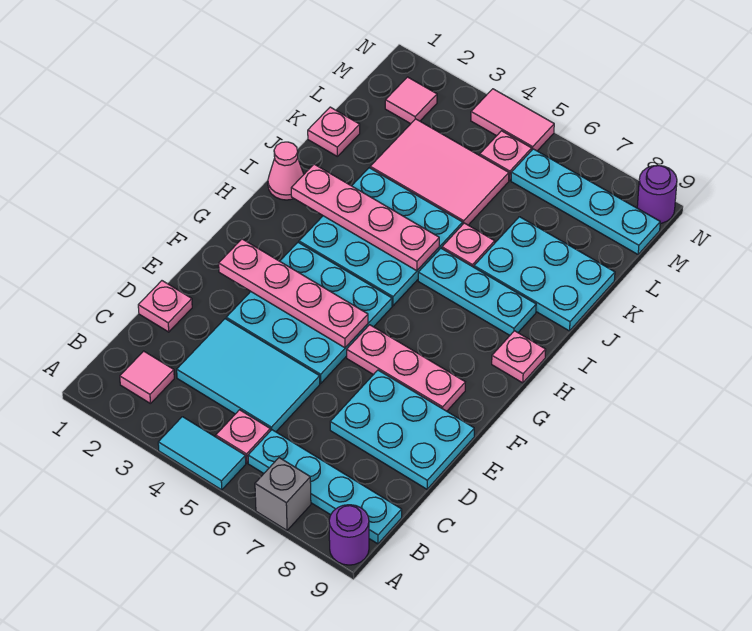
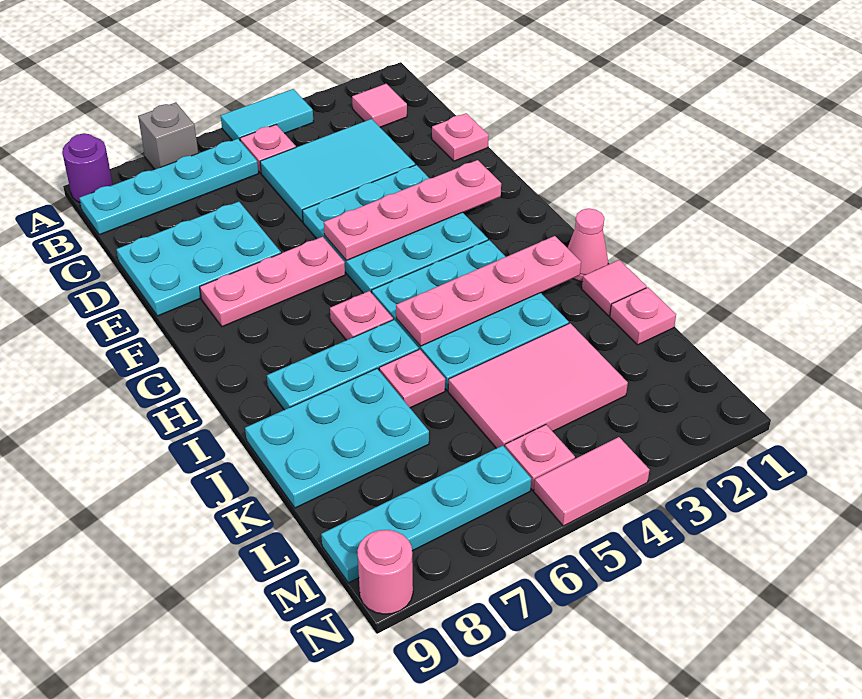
pink 1x1 plate [492,331,546,383] -> pink 1x1 plate moved to [330,291,393,340]
pink 1x1 tile [385,77,437,124] -> pink 1x1 tile moved to [582,260,647,316]
purple 1x1 round brick [637,165,677,223] -> pink 1x1 round brick [357,530,413,614]

